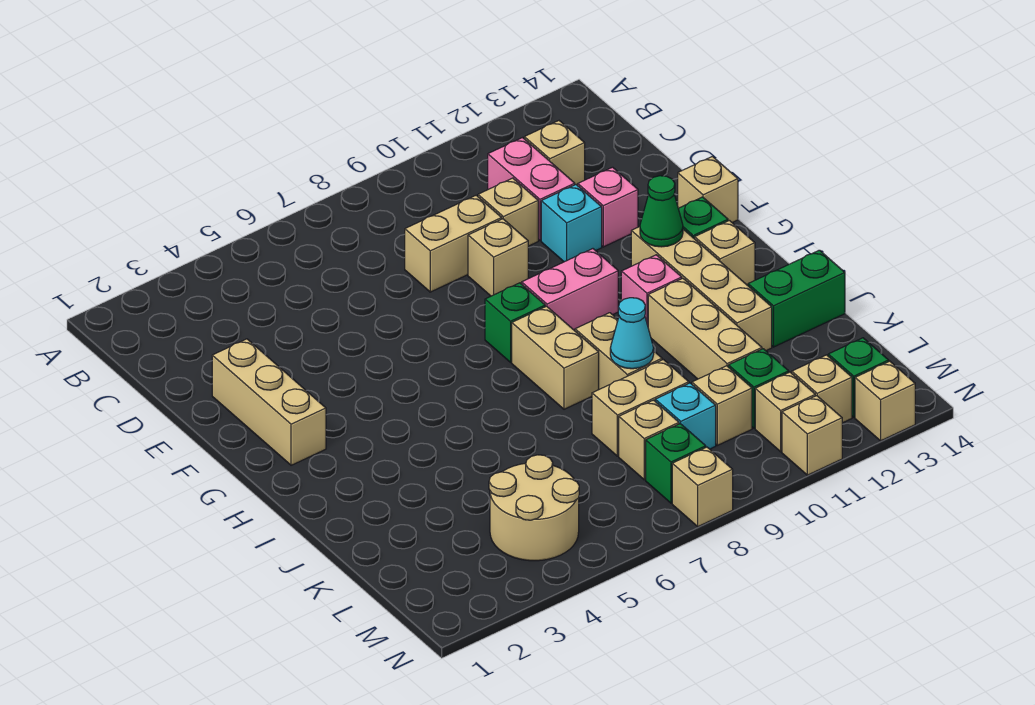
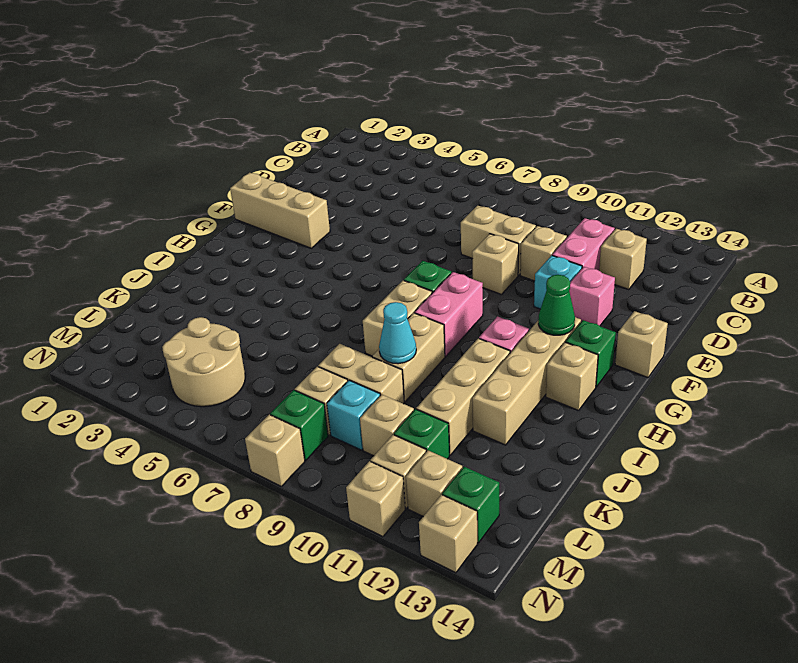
tan 1x3 brick [212,339,326,465] -> tan 1x3 brick turned to [230,173,330,248]
pink 1x2 brick [522,249,618,331] -> pink 1x2 brick turned to [415,272,483,357]
green 1x2 brick [748,250,845,347] -> none

